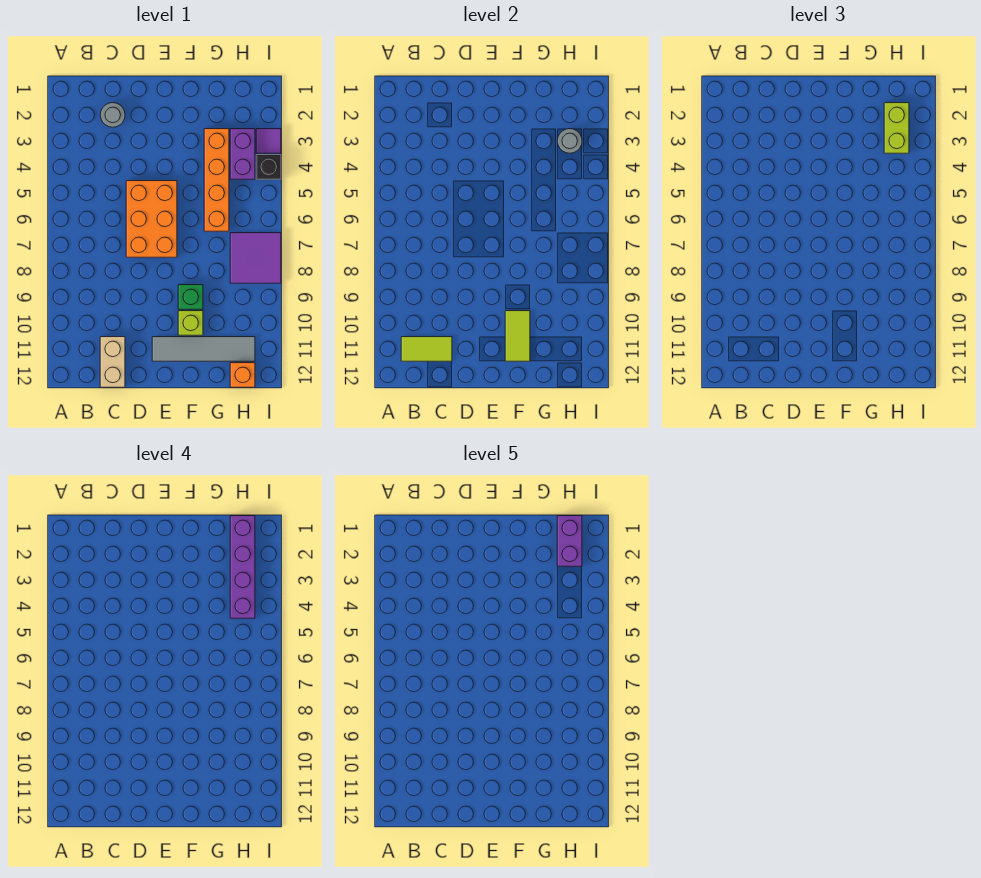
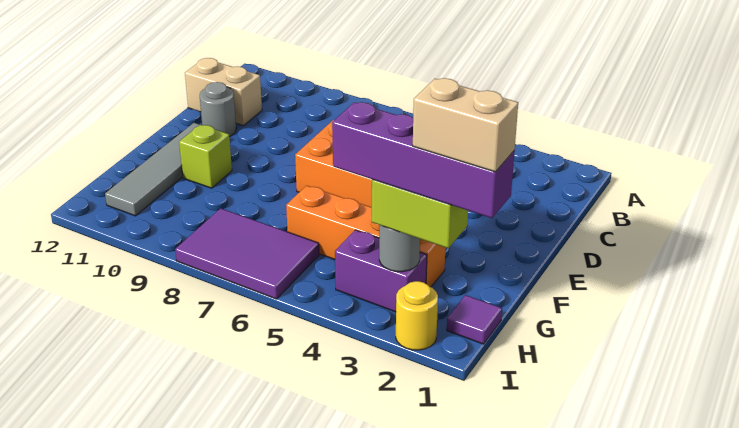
lime 1x2 tile [401,337,452,361] -> none
grey 1x1 round brick [100,103,125,127] -> grey 1x1 round brick moved to [200,82,236,137]
green 1x1 brick [178,285,203,309] -> none
lime 1x2 tile [505,311,530,361] -> none
purple 1x2 brick [557,516,582,566] -> tan 1x2 brick [413,78,518,172]
purple 2x2 tile [230,233,281,283] -> purple 2x3 tile [175,208,319,299]
orange 1x1 brick [230,363,255,387] -> none
none -> yellow 1x1 round brick [396,281,438,350]
purple 1x1 tile [256,129,281,153] -> purple 1x1 tile moved to [447,295,502,344]
black 1x1 brick [256,155,281,179] -> none

